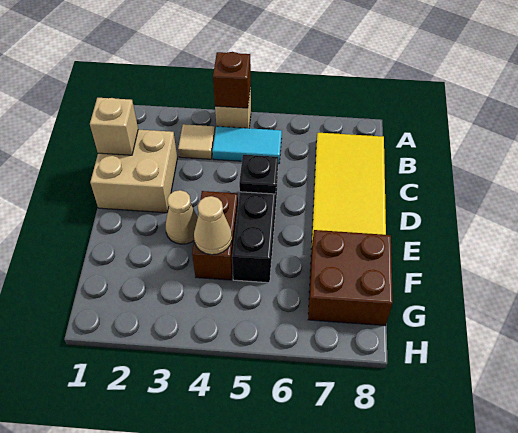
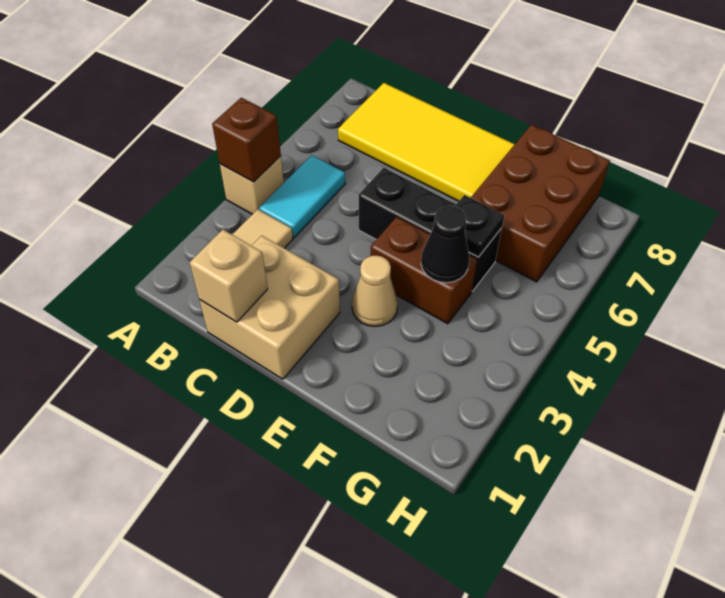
black 1x1 plate [239,155,278,194] -> black 1x1 plate moved to [455,195,504,257]
tan 1x1 cone [194,196,232,255] -> black 1x1 cone [421,206,469,283]
brown 2x2 brick [308,230,393,326] -> brown 2x3 brick [471,125,610,282]

